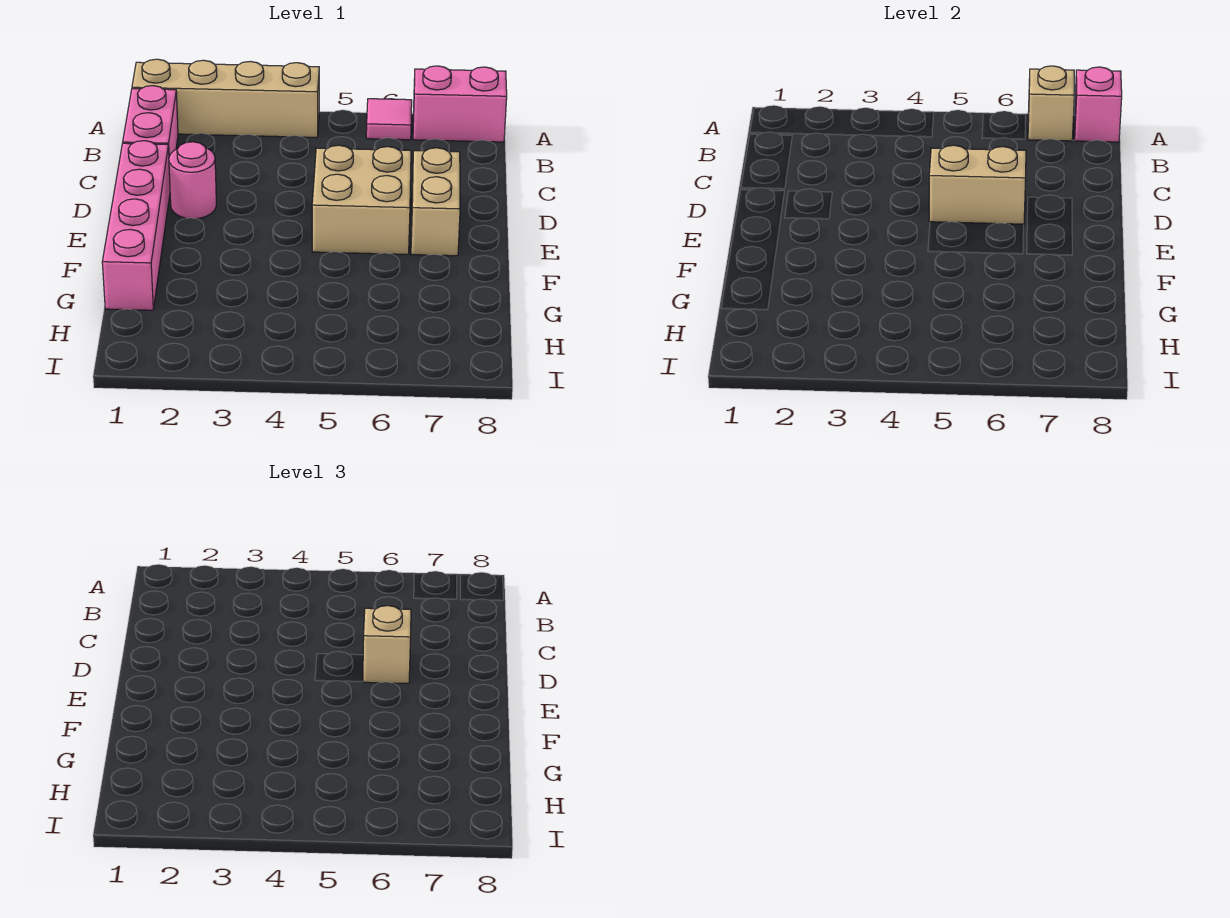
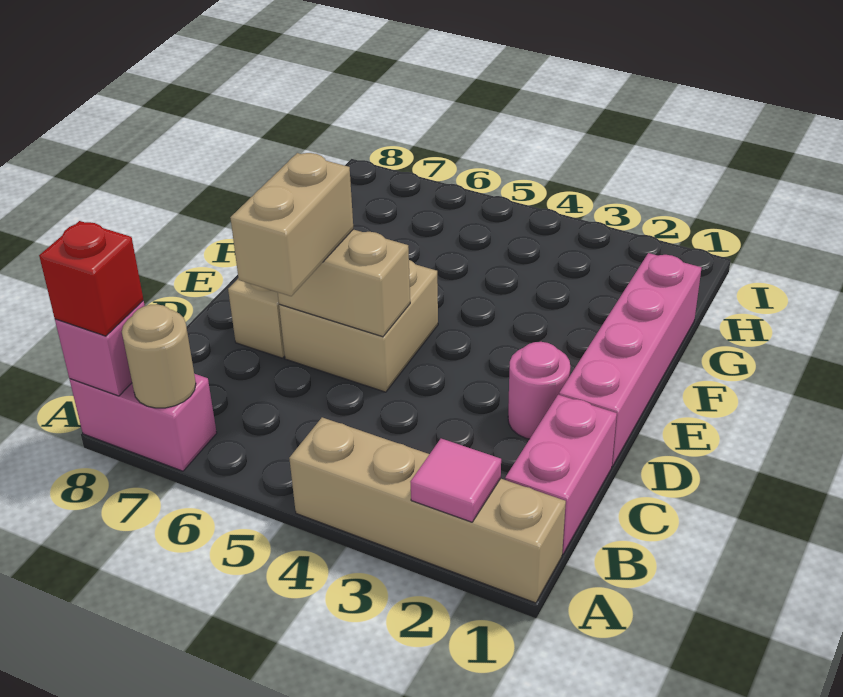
pink 1x1 tile [366,99,412,140] -> pink 1x1 tile moved to [410,439,501,522]
tan 1x1 brick [1028,66,1074,141] -> tan 1x1 round brick [122,304,196,408]
none -> red 1x1 brick [39,221,143,336]
tan 1x1 brick [363,606,411,684] -> tan 1x2 brick [230,153,353,296]

